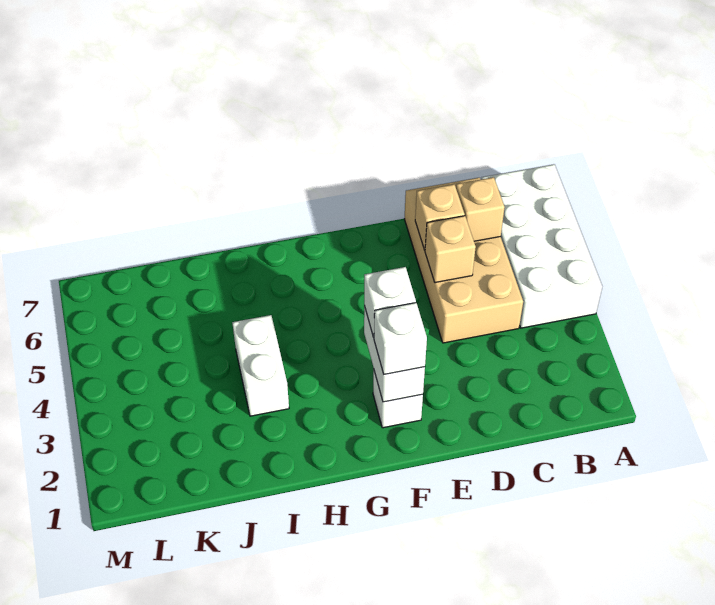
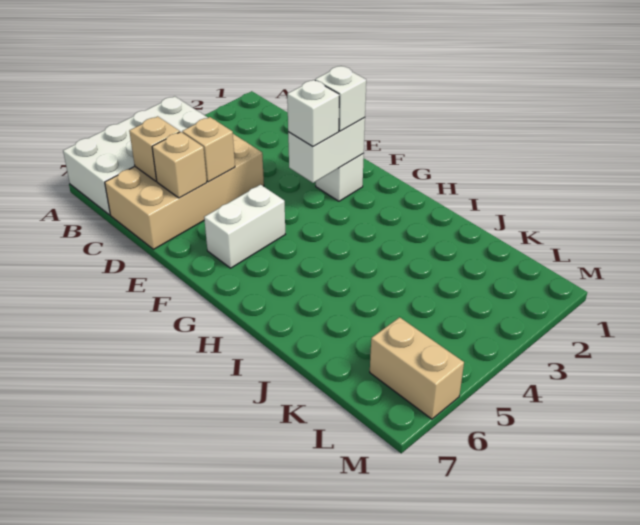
white 1x2 brick [232,315,289,416] -> white 1x2 brick moved to [204,185,285,268]
none -> tan 1x2 brick [370,317,464,419]

